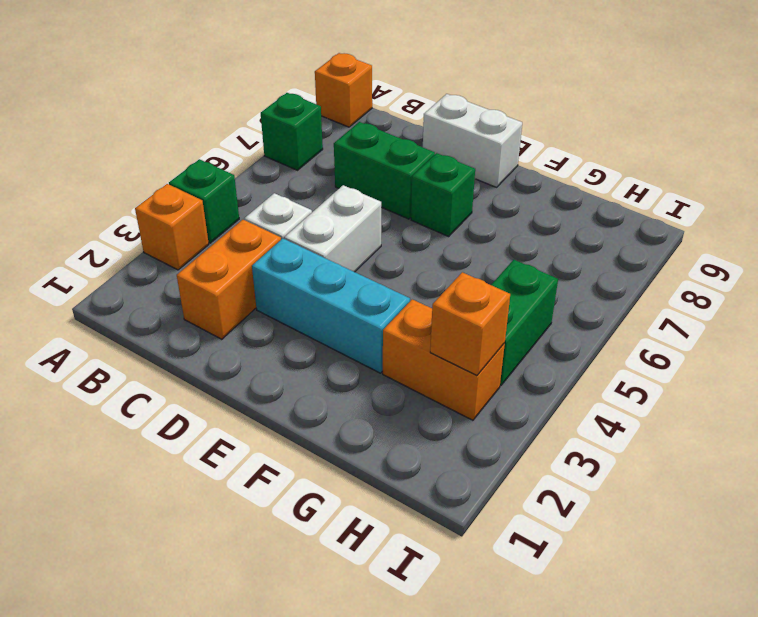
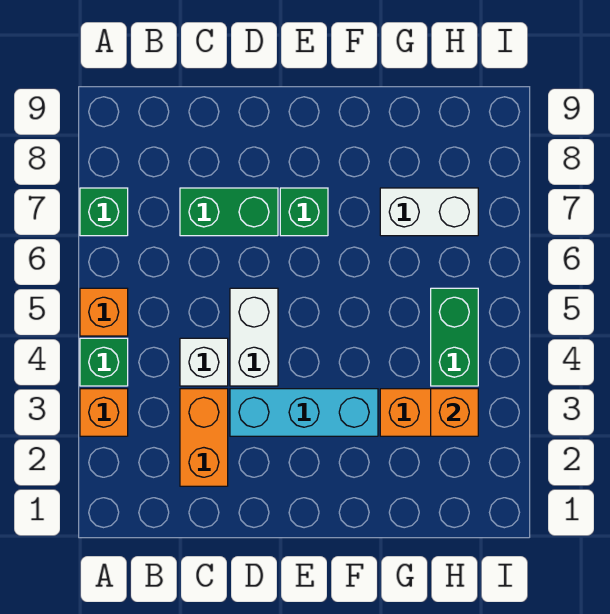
orange 1x1 brick [315,53,372,127] -> orange 1x1 brick moved to [80,288,128,336]
white 1x2 brick [423,94,522,187] -> white 1x2 brick moved to [380,188,478,236]

